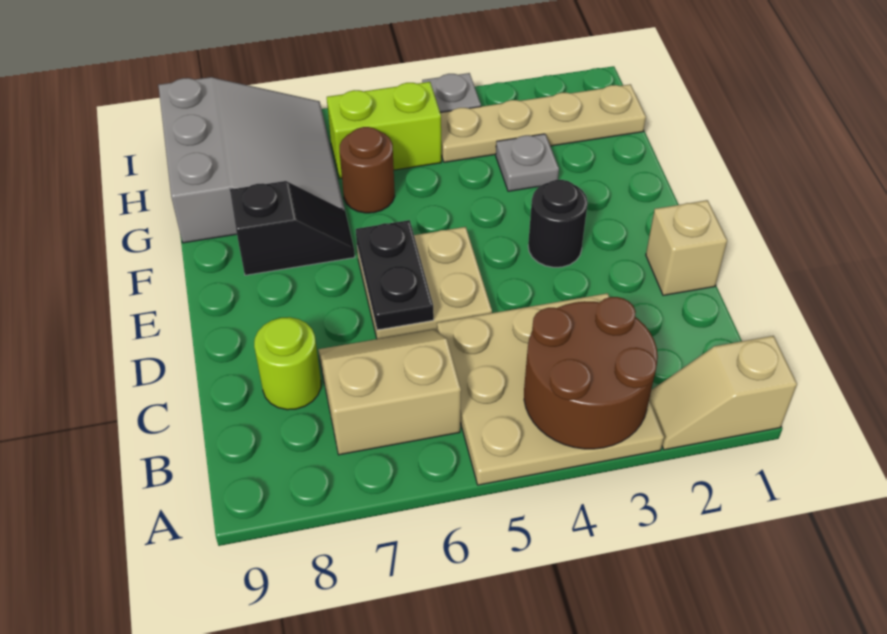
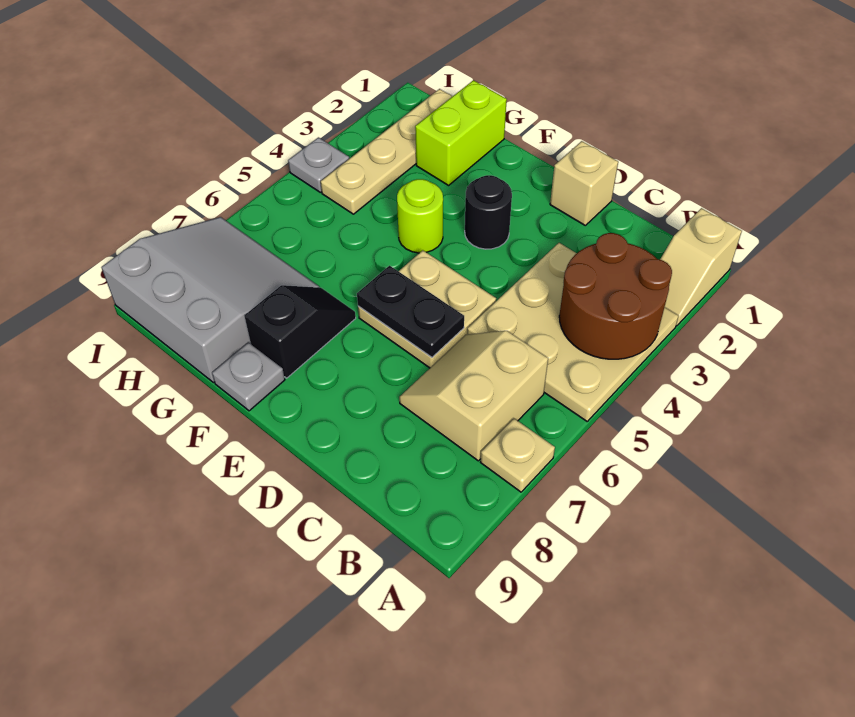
none -> tan 1x1 plate [481,419,555,492]
lime 1x1 round brick [254,317,321,410] -> lime 1x1 round brick moved to [397,179,443,253]
grey 1x1 plate [496,134,559,191] -> grey 1x1 plate moved to [212,342,285,411]
brown 1x1 round brick [340,127,395,213] -> none
lime 1x2 brick [327,82,441,179] -> lime 1x2 brick moved to [415,80,507,185]

